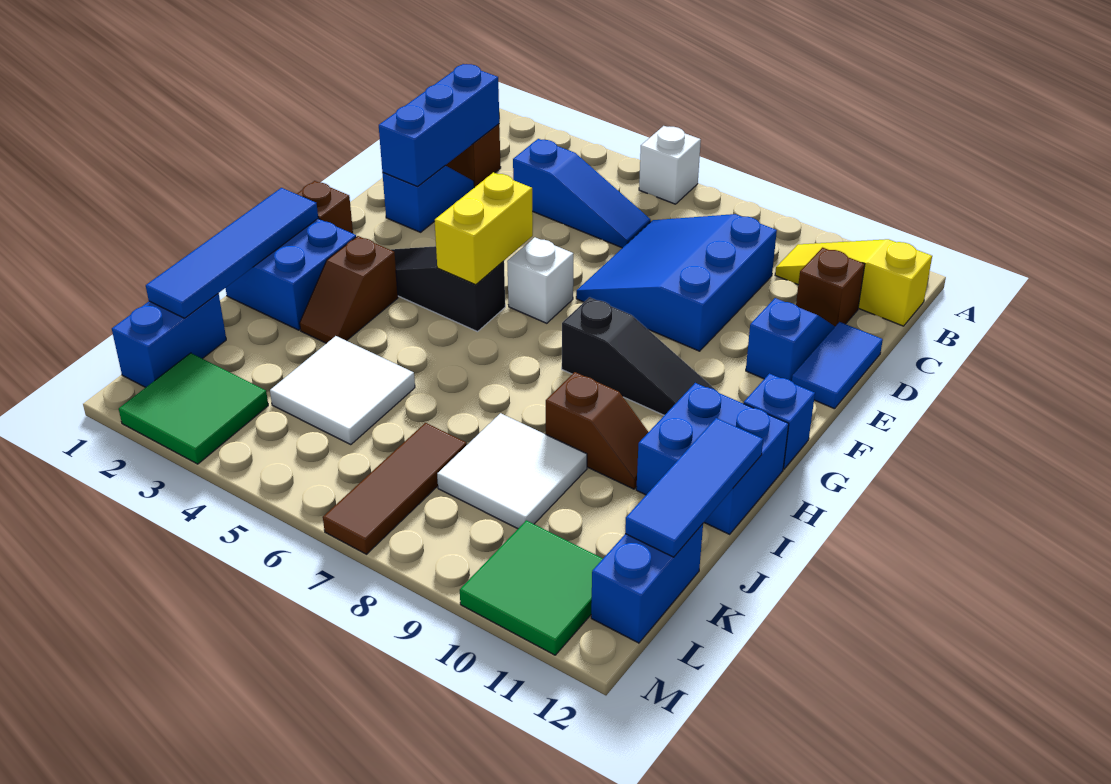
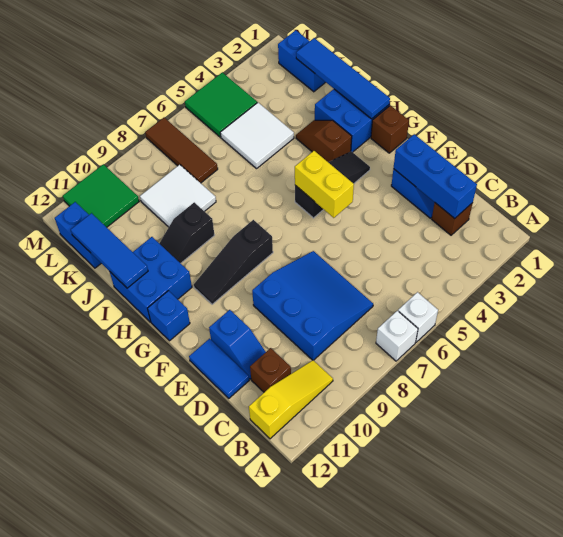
blue 1x3 slope [513,139,651,248] -> none
white 1x1 brick [507,237,573,323] -> white 1x1 brick moved to [376,311,418,361]
brown 1x2 slope [546,372,648,489] -> black 1x2 slope [159,202,214,263]
green 2x2 tile [119,353,268,464] -> green 2x2 tile moved to [185,72,257,137]

